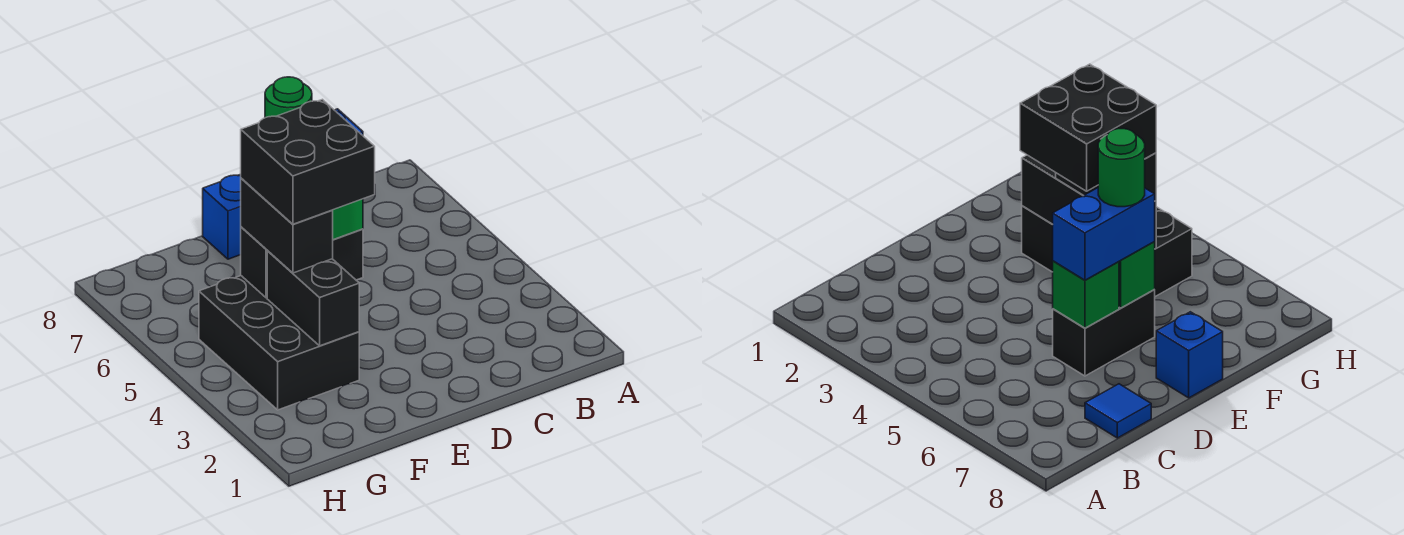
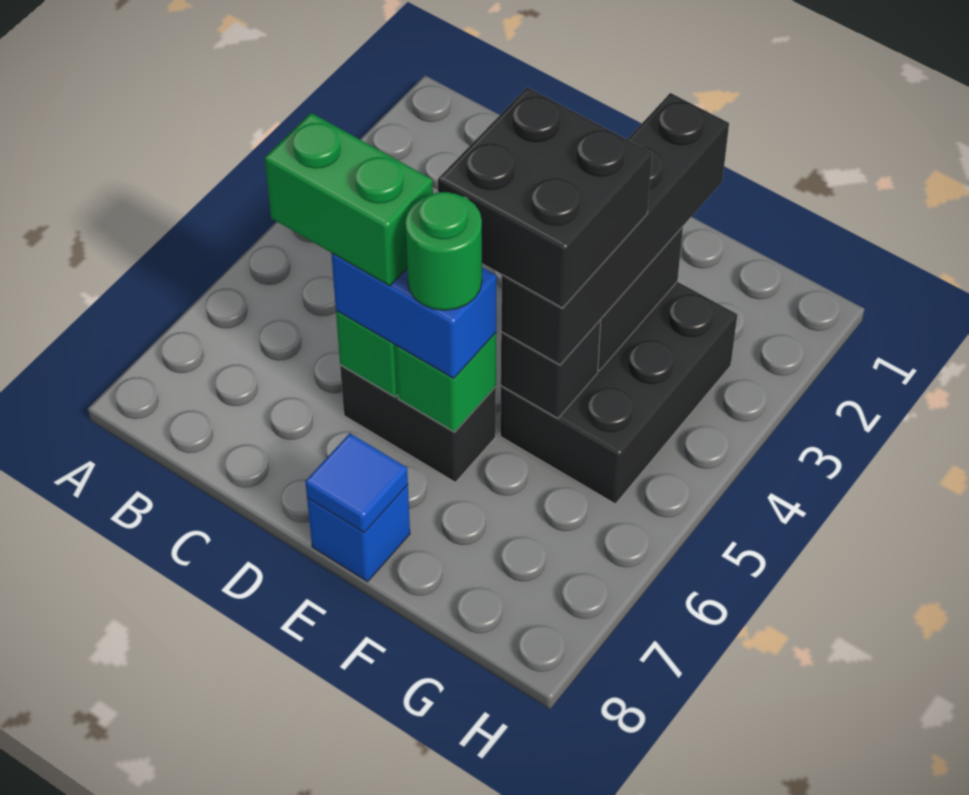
none -> green 1x2 brick [265,113,433,286]
blue 1x1 tile [1085,384,1151,438] -> blue 1x1 tile moved to [305,433,408,533]
black 1x2 brick [241,178,333,273] -> black 1x4 brick [501,93,729,365]

